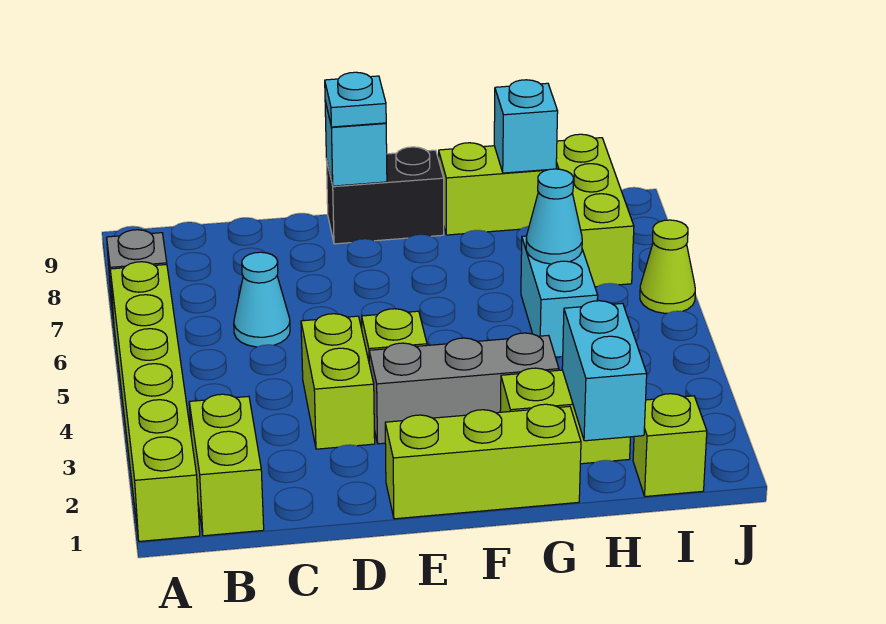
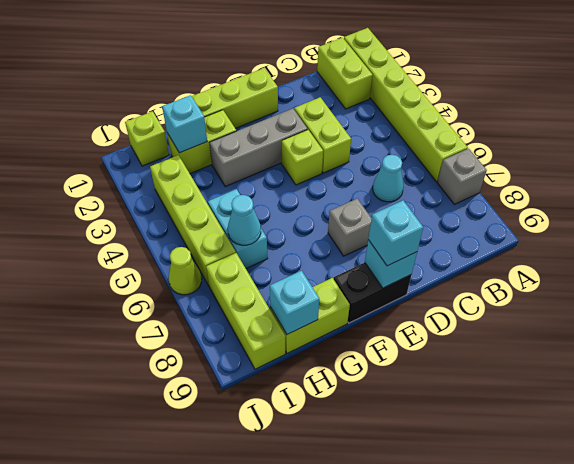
none -> grey 1x1 brick [328,199,371,256]
cyan 1x1 plate [325,72,386,127] -> cyan 1x1 brick [368,201,423,266]
cyan 1x2 brick [562,301,647,441] -> cyan 1x1 brick [162,95,207,153]
none -> lime 1x4 brick [150,155,236,285]

